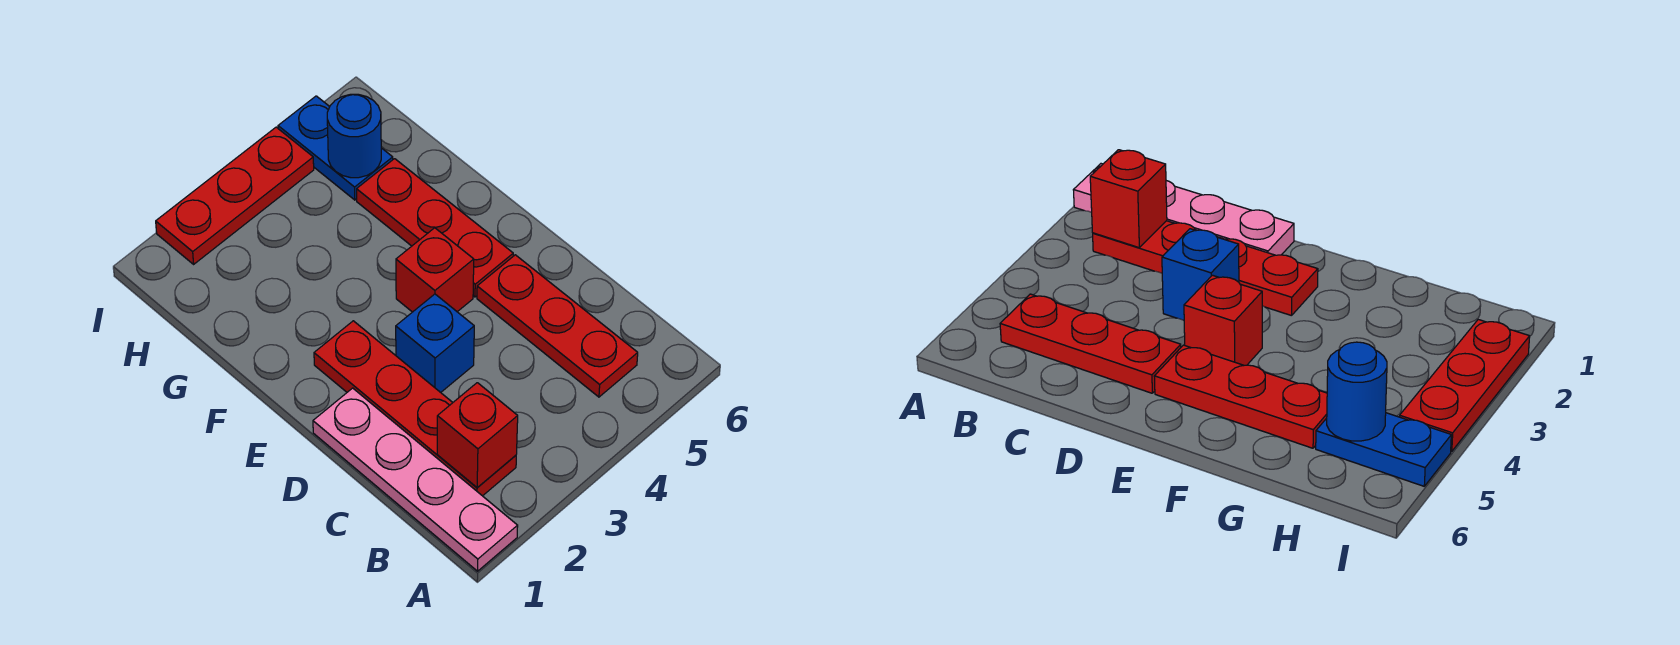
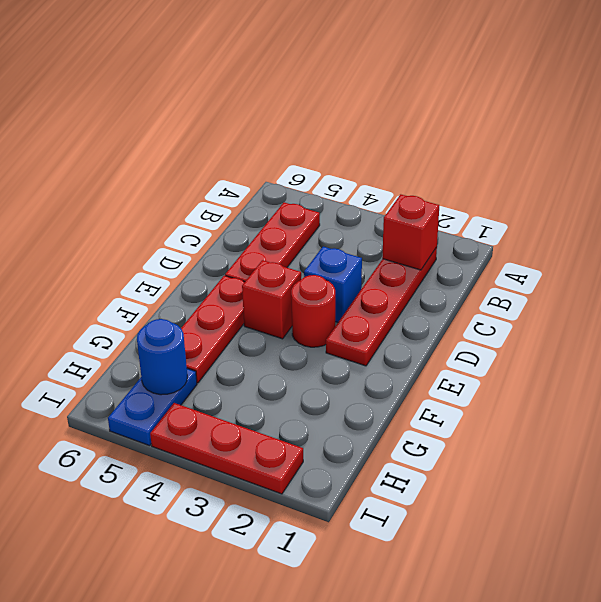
pink 1x4 plate [313,388,518,571] -> none
none -> red 1x1 round brick [291,275,335,347]

